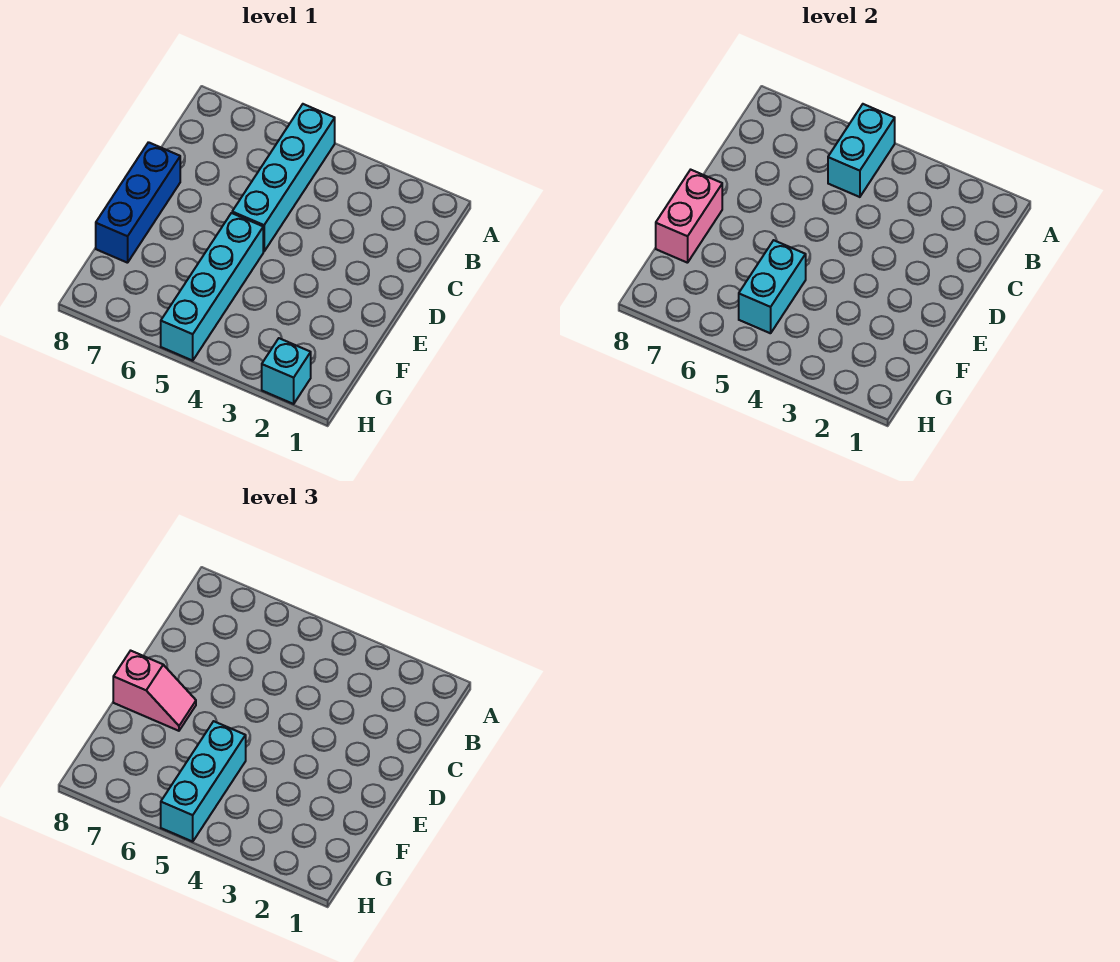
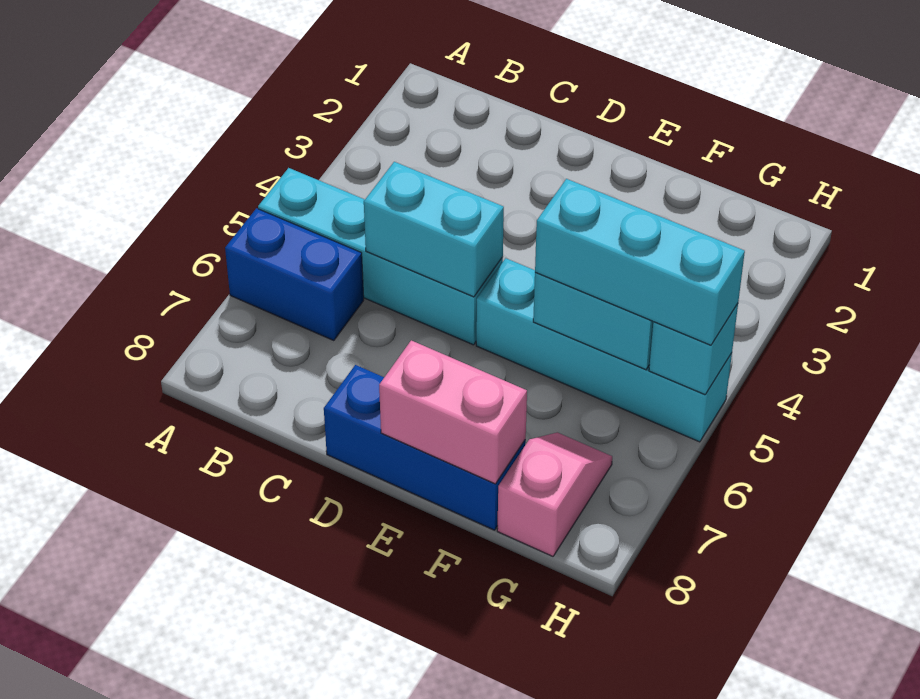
cyan 1x2 brick [828,104,895,197] -> cyan 1x2 brick moved to [364,162,504,297]
none -> blue 1x2 brick [225,208,364,341]
pink 1x2 slope [113,651,196,731] -> pink 1x2 slope moved to [497,432,612,556]
cyan 1x1 brick [262,338,311,404] -> cyan 1x1 brick moved to [649,304,738,395]

